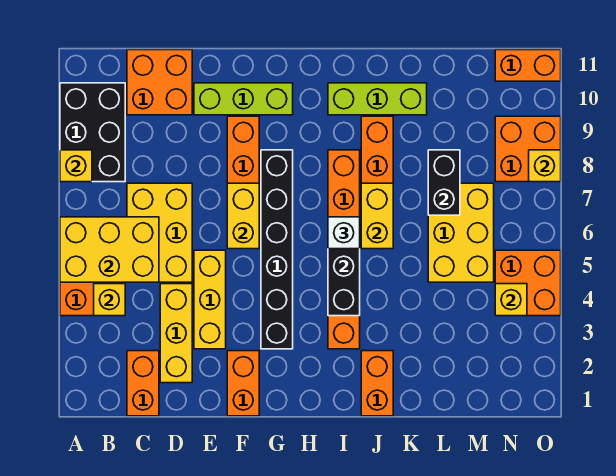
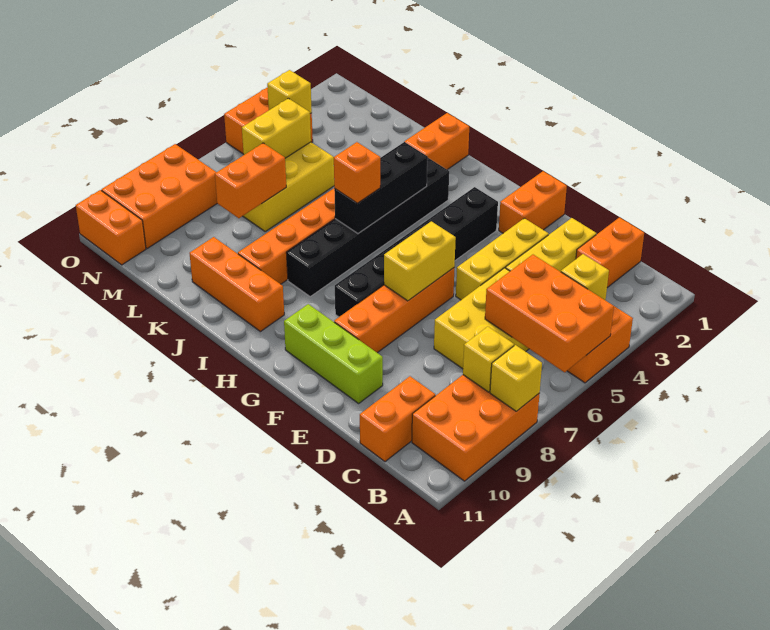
yellow 2x3 brick [60,217,159,282] -> orange 2x3 brick [485,255,614,372]
black 2x3 brick [60,83,125,182] -> orange 2x3 brick [412,375,540,481]
orange 2x2 brick [127,50,192,115] -> orange 1x2 brick [360,376,435,462]
orange 1x6 brick [328,150,360,349] -> black 1x6 brick [286,157,449,296]
white 1x1 brick [328,217,360,249] -> orange 1x1 brick [334,142,380,203]
lime 1x3 brick [328,83,427,115] -> orange 1x3 brick [190,237,284,332]
yellow 1x2 brick [361,183,393,249] -> yellow 1x2 brick moved to [242,98,311,158]
black 1x2 brick [428,150,460,215] -> orange 1x2 brick [215,143,286,218]
orange 2x2 brick [495,116,561,182] -> orange 2x3 brick [102,144,217,249]
yellow 1x1 brick [529,150,561,182] -> yellow 1x1 brick moved to [463,327,514,392]

